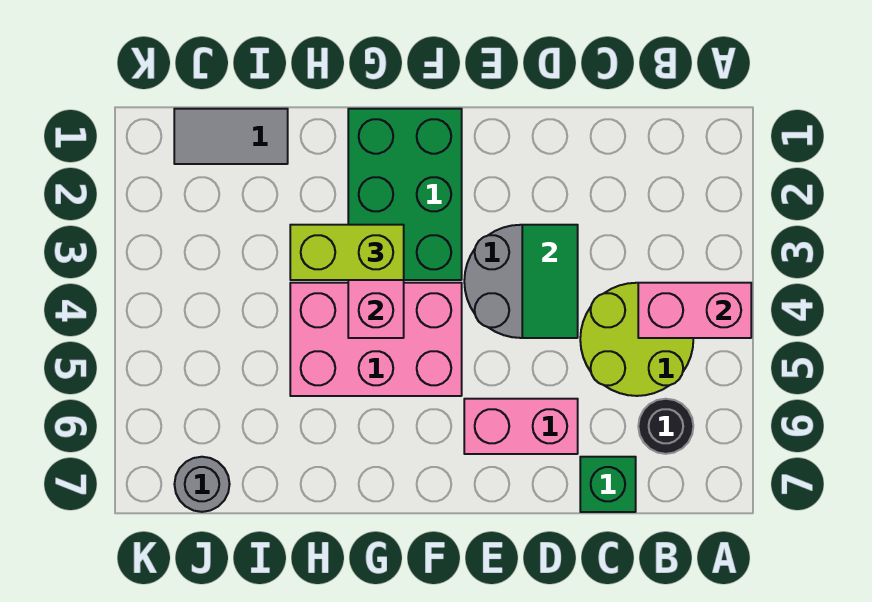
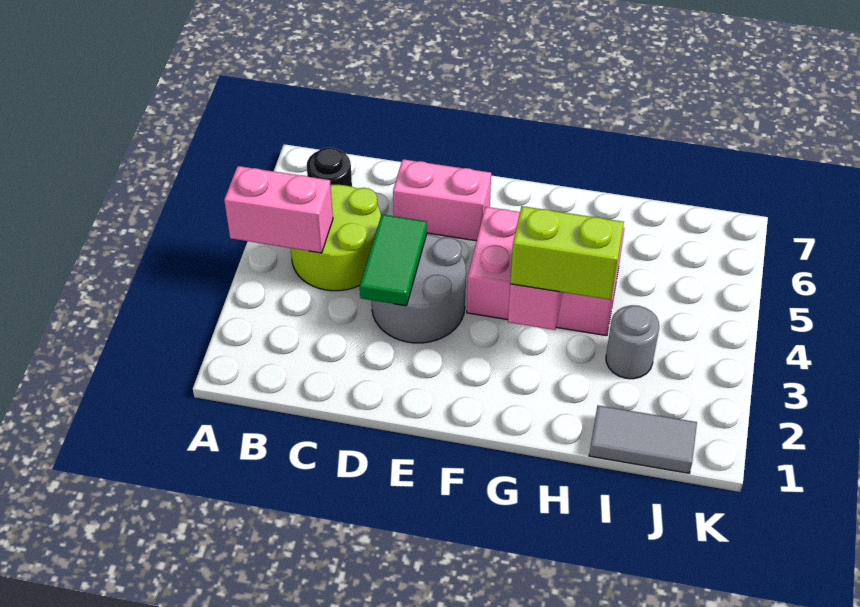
green 1x1 brick [580,457,636,512] -> none
green 2x3 brick [348,109,462,280] -> none
grey 1x1 round brick [174,457,230,512] -> grey 1x1 round brick moved to [606,305,659,379]

